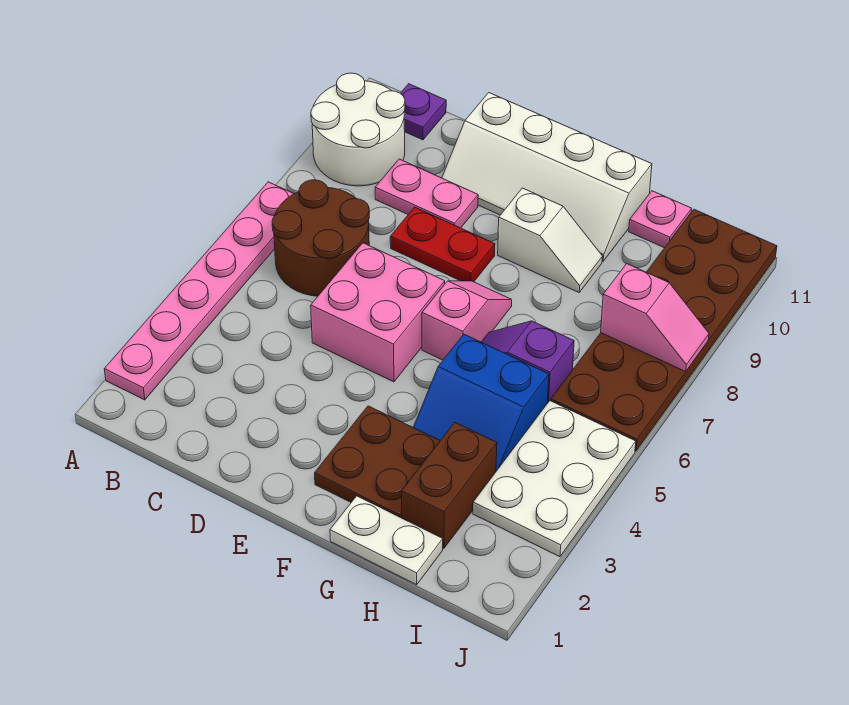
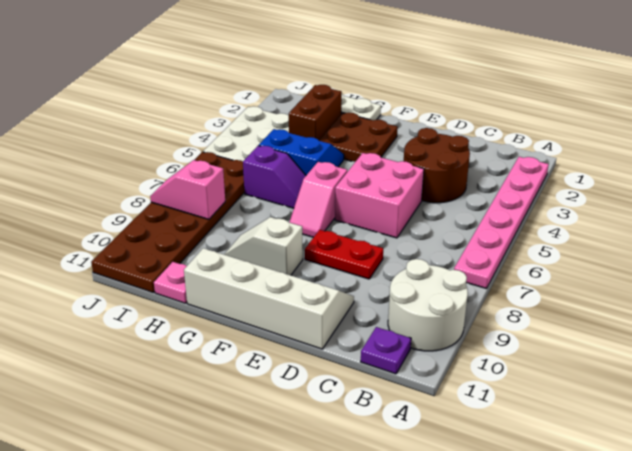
brown 2x2 round brick [272,180,369,296] -> brown 2x2 round brick moved to [404,128,470,203]
pink 1x2 plate [375,159,478,228] -> none

